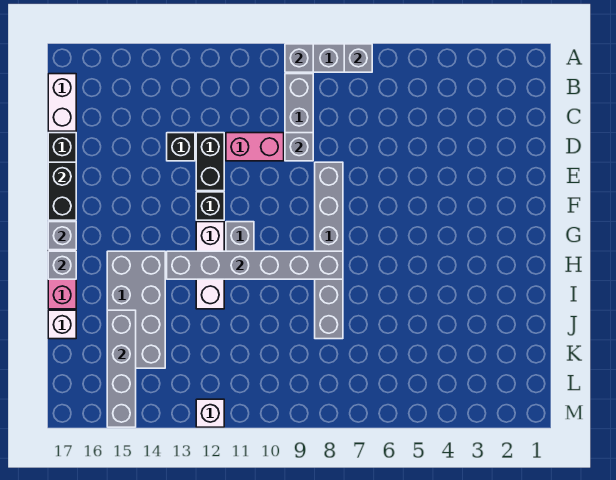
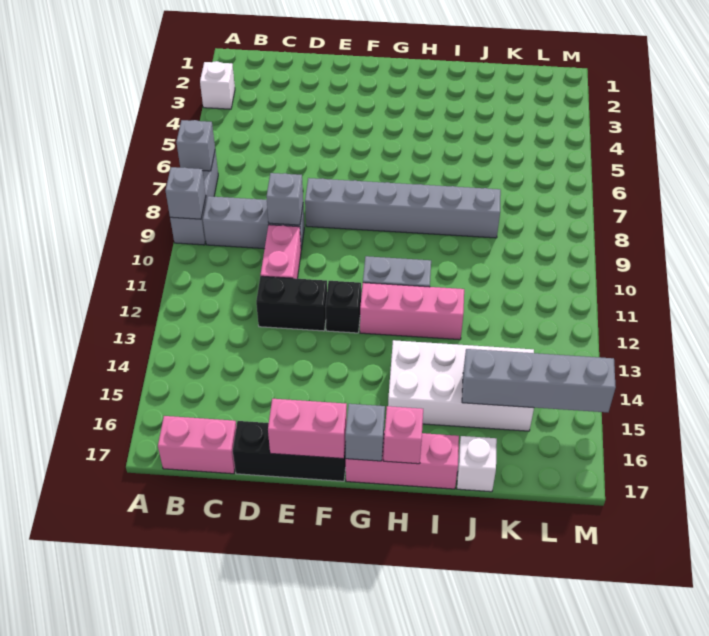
white 1x2 brick [48,74,76,131] -> pink 1x2 brick [158,416,236,474]
black 1x1 brick [167,133,195,161] -> none
black 1x2 brick [48,162,76,220] -> pink 1x2 brick [268,399,347,459]
white 1x3 brick [196,222,224,309] -> pink 1x3 brick [360,283,464,340]
grey 1x6 brick [167,251,343,279] -> none
grey 2x4 brick [107,251,165,368] -> white 2x4 brick [388,340,534,431]
grey 1x1 brick [48,251,76,279] -> pink 1x1 brick [384,406,423,464]
white 1x1 brick [196,399,224,427] -> white 1x1 brick moved to [200,61,235,109]

